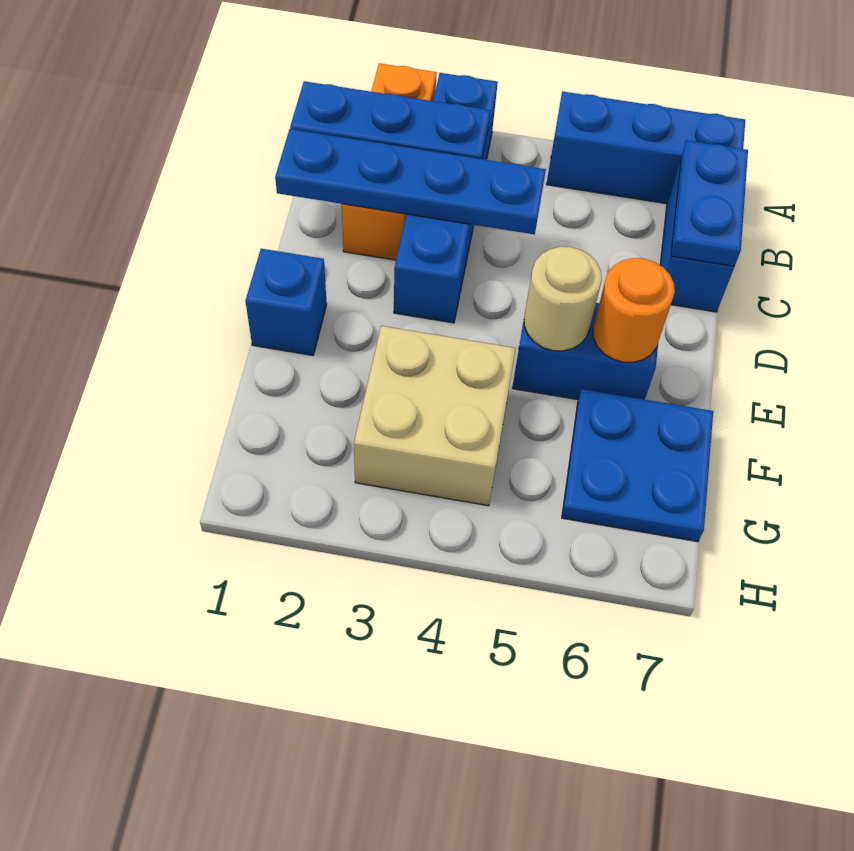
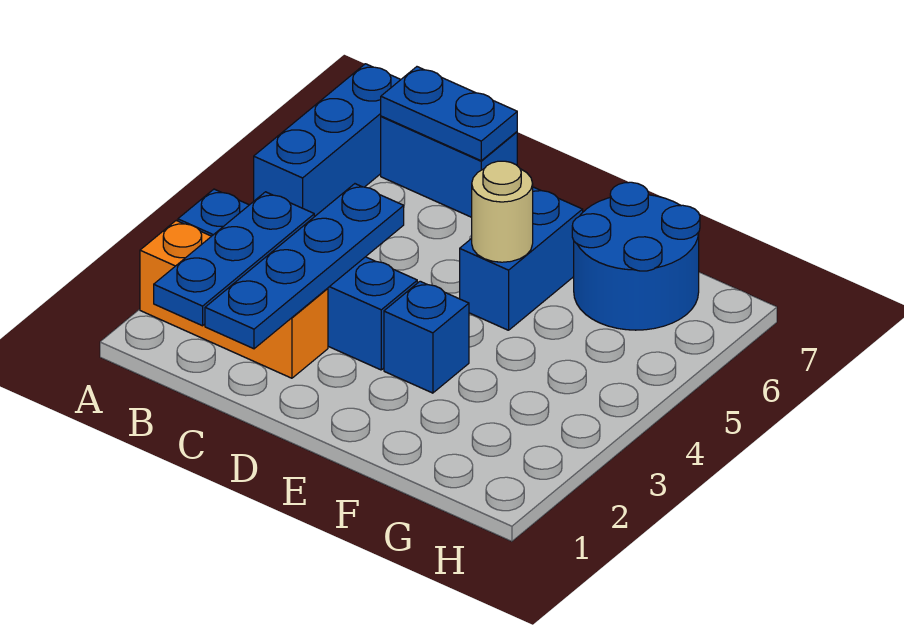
blue 1x1 brick [246,249,327,355] -> blue 1x1 brick moved to [384,281,469,393]
orange 1x1 round brick [593,258,675,362] -> none
tan 2x2 brick [354,326,516,506] -> none
blue 2x2 plate [562,389,713,542] -> blue 2x2 round brick [572,182,700,330]

